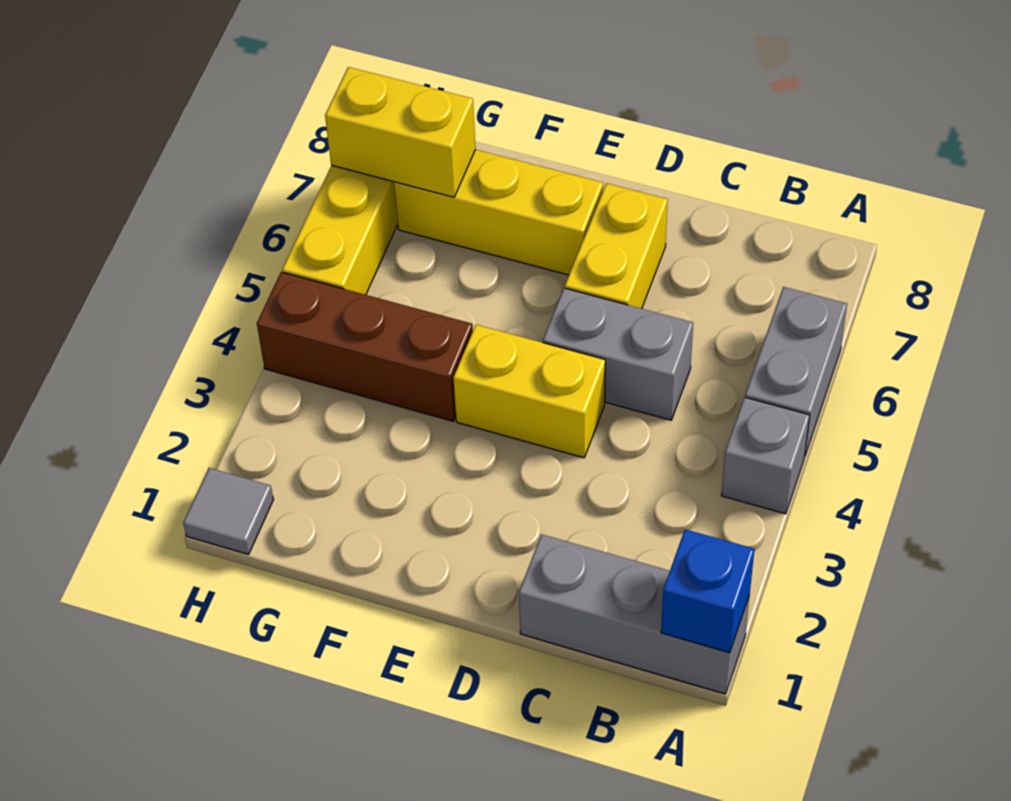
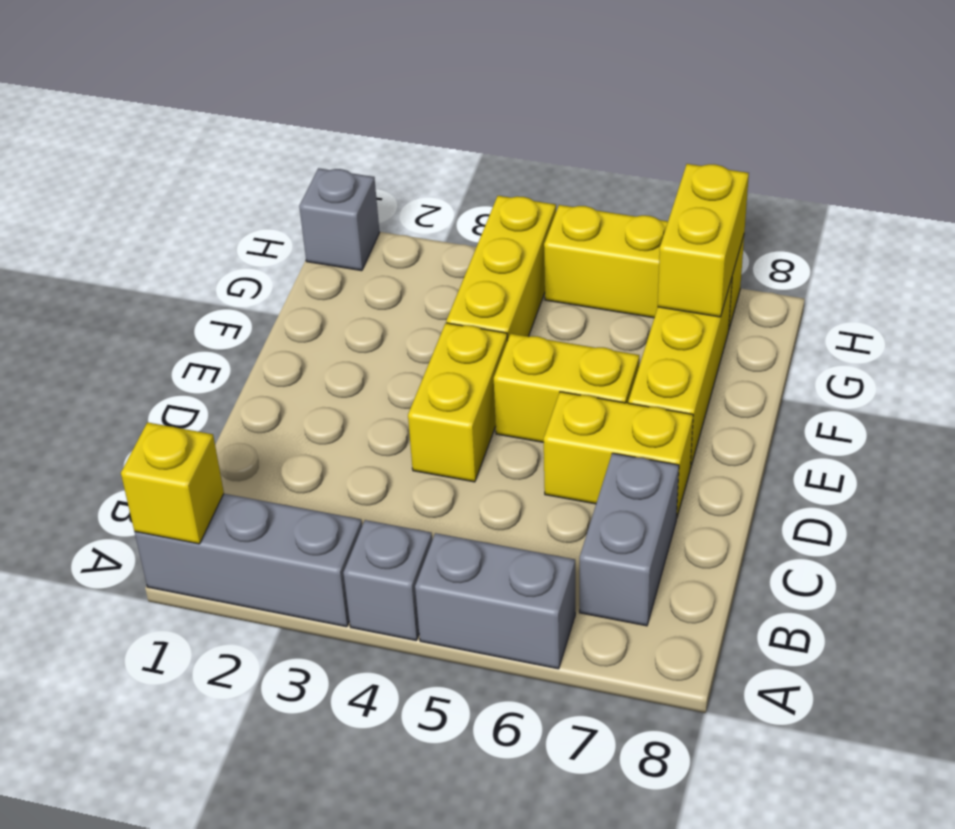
grey 1x3 brick [519,534,750,694] -> grey 1x3 brick turned to [135,494,362,627]
blue 1x1 brick [661,529,754,653] -> yellow 1x1 brick [121,422,224,544]
grey 1x2 brick [543,288,693,420] -> grey 1x2 brick moved to [580,453,679,626]
none -> yellow 1x2 brick [494,334,639,442]
brown 1x3 brick [257,272,473,421] -> yellow 1x3 brick [446,196,556,341]
grey 1x1 tile [183,468,273,555] -> grey 1x1 brick [299,168,379,271]

